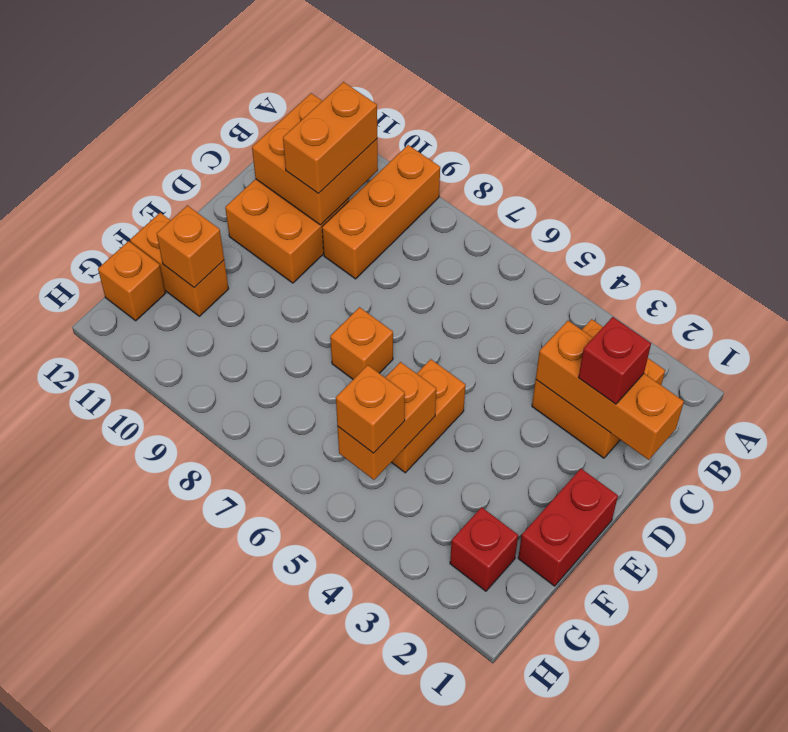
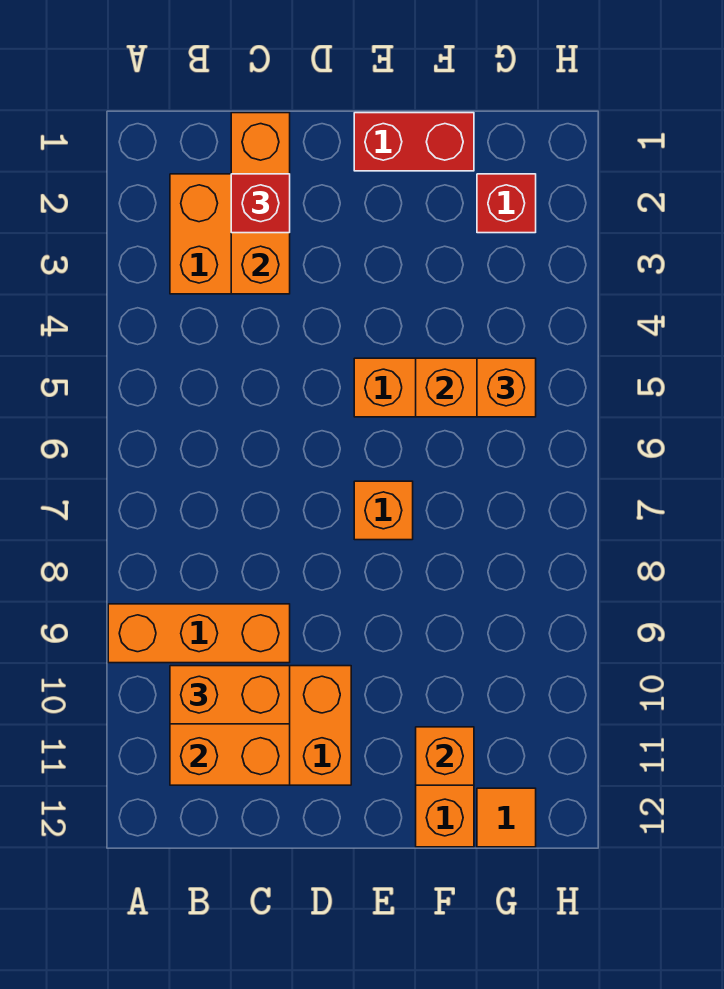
orange 1x1 brick [98,241,165,321] -> orange 1x1 tile [477,788,536,847]

